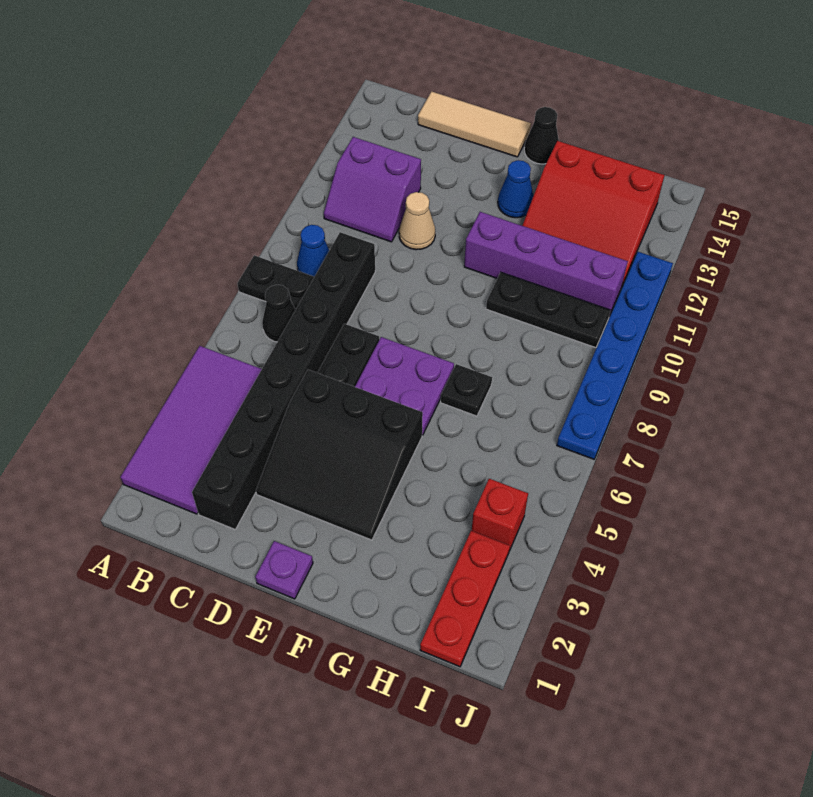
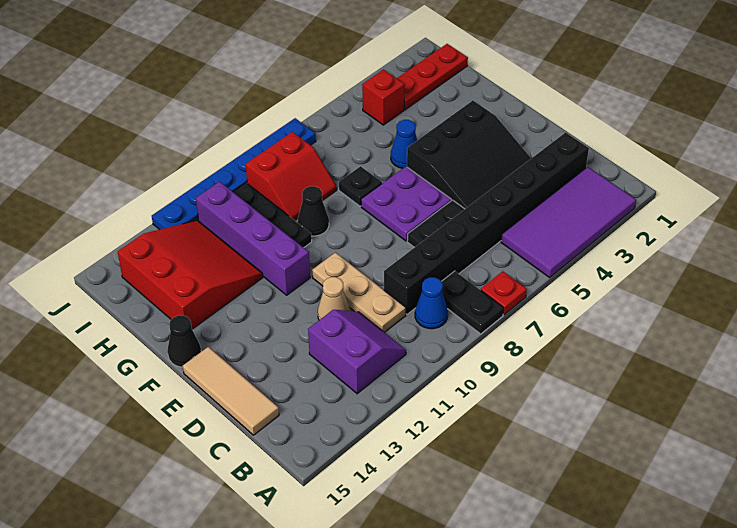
none -> red 1x1 plate [481,271,527,315]
black 1x1 cone [262,285,296,342] -> black 1x1 cone moved to [298,186,329,236]
none -> tan 1x3 plate [312,253,406,332]
black 3x3 slope [256,370,423,540] -> black 3x3 slope turned to [407,101,531,209]
purple 1x1 plate [255,541,313,599] -> none
blue 1x1 cone [498,160,533,218] -> blue 1x1 cone moved to [391,120,417,168]
none -> red 2x2 slope [246,132,337,220]

